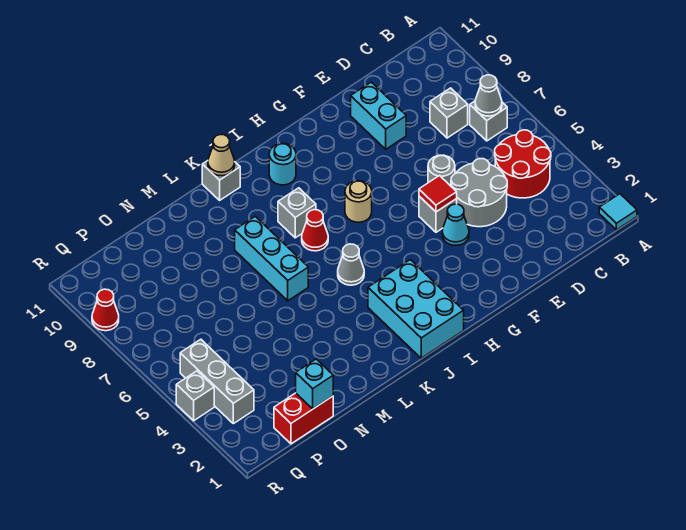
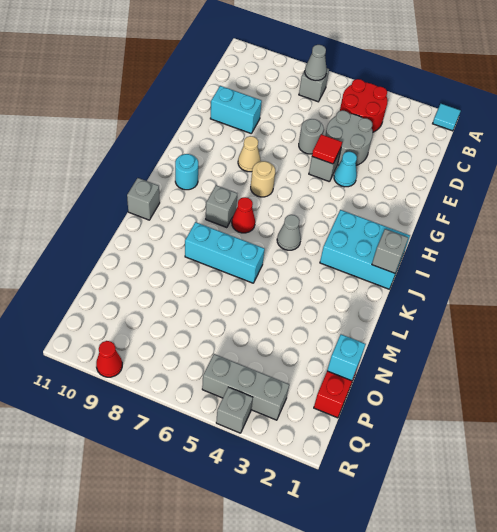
grey 1x1 brick [430,88,468,138] -> grey 1x1 brick moved to [372,229,408,273]
tan 1x1 cone [208,135,235,176] -> tan 1x1 cone moved to [238,136,261,172]

